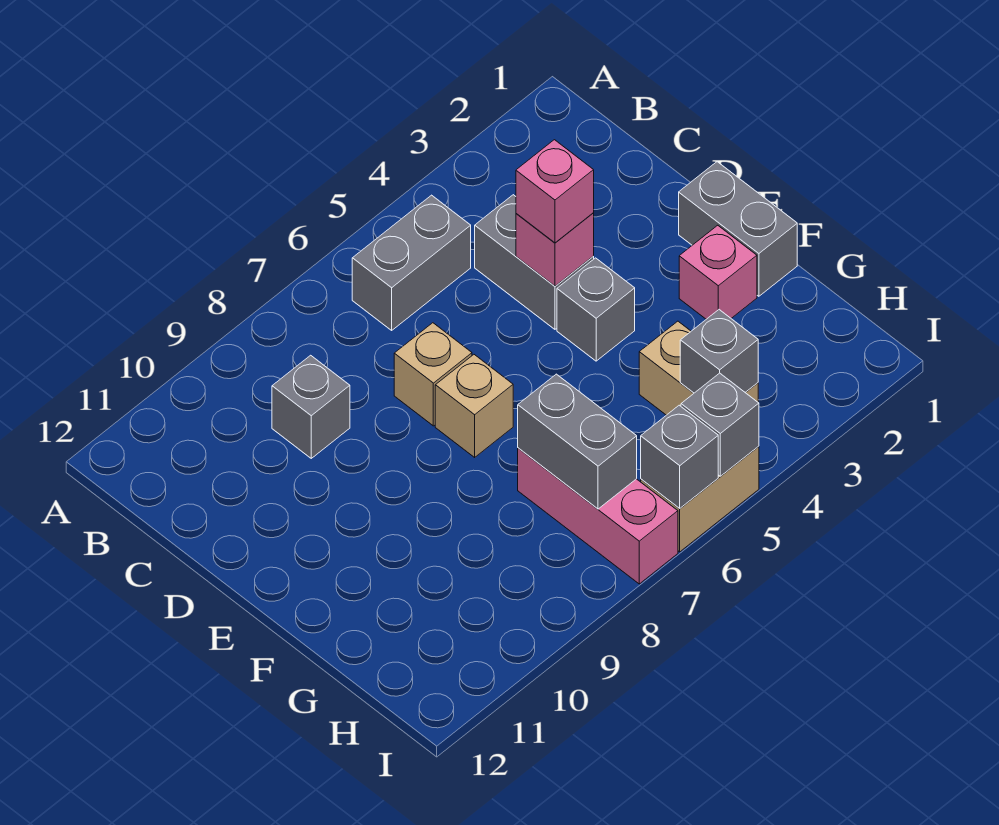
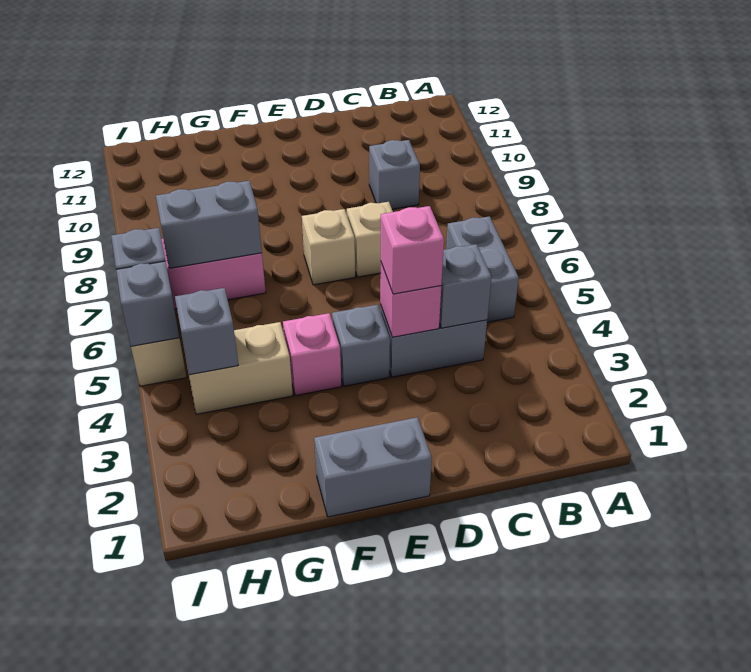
none -> grey 1x1 brick [439,244,492,328]
pink 1x1 brick [679,225,757,319] -> pink 1x1 brick moved to [283,313,341,395]

